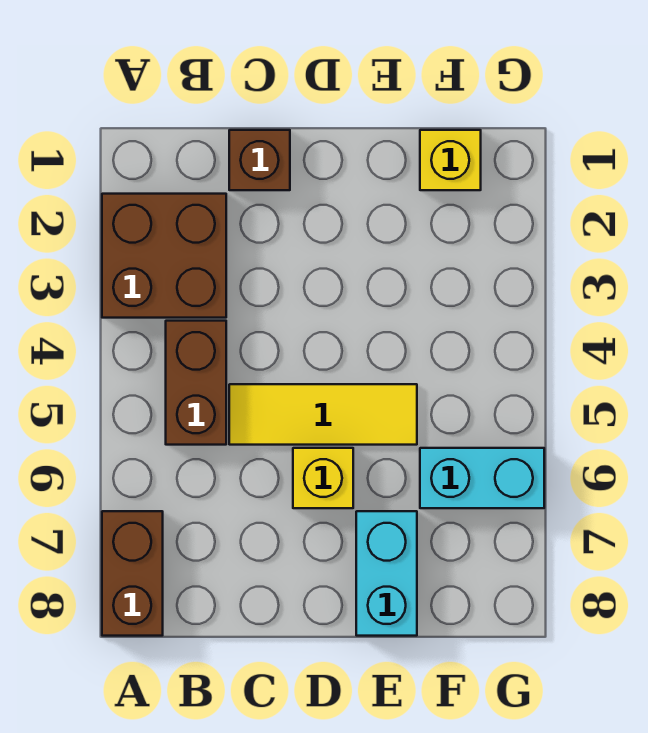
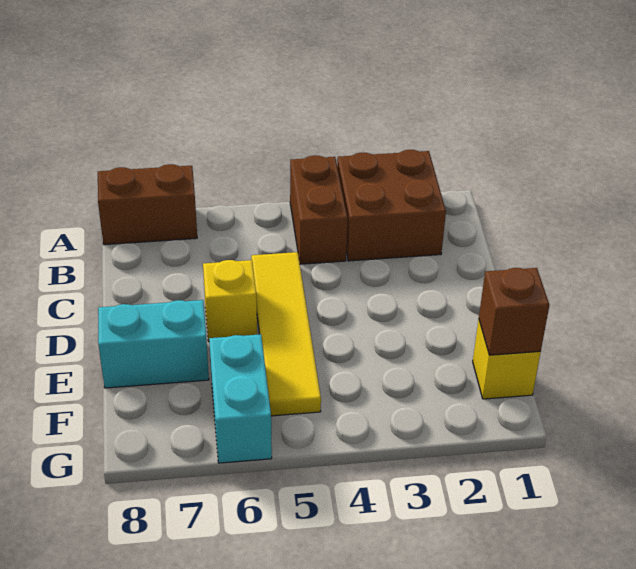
brown 1x2 brick [166,321,226,445] -> brown 1x2 brick turned to [290,155,348,264]
brown 1x1 brick [229,130,290,190] -> brown 1x1 brick moved to [479,268,549,355]
yellow 1x3 tile [229,384,417,445] -> yellow 1x4 tile [251,252,321,416]

